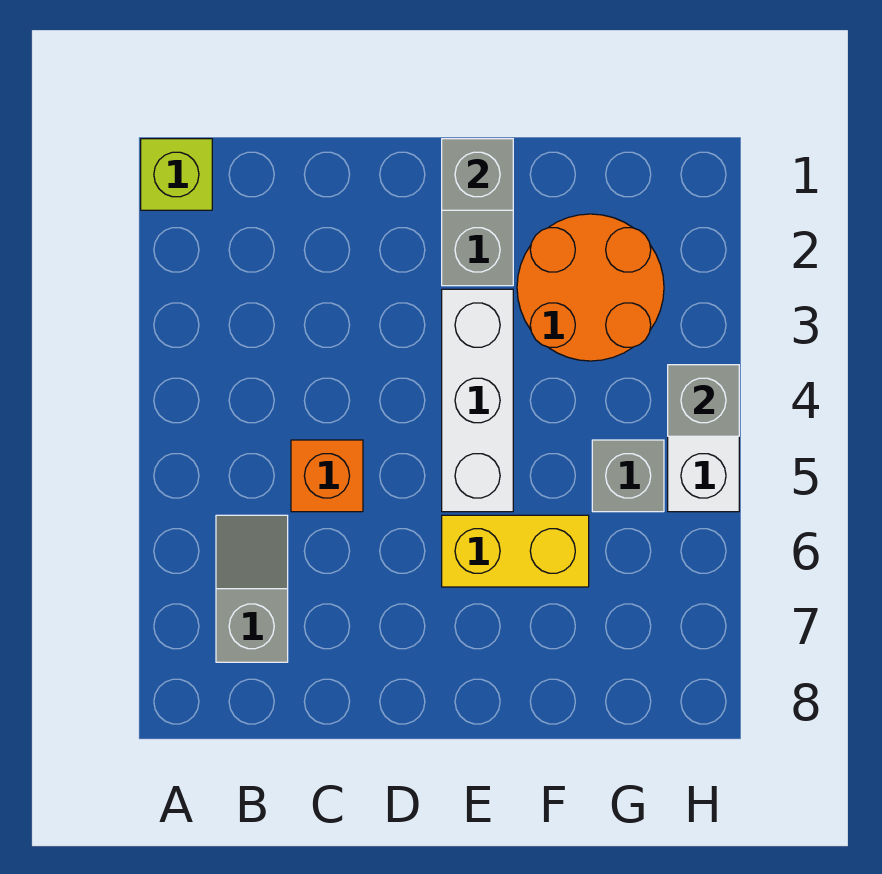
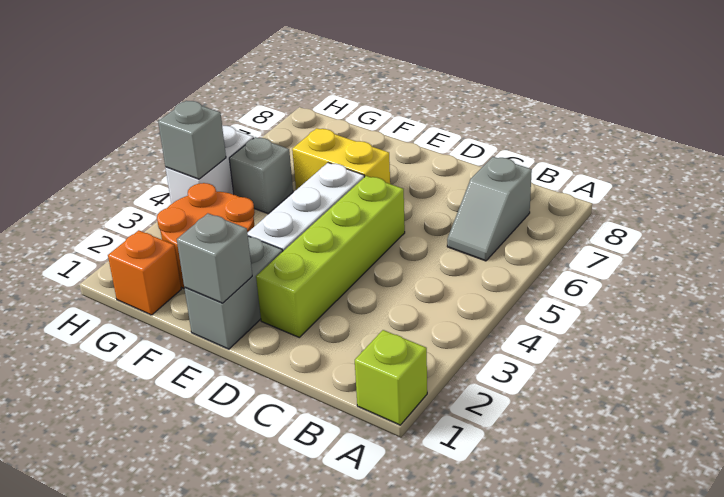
orange 1x1 brick [291,440,363,512] -> orange 1x1 brick moved to [108,230,181,315]
none -> lime 1x4 brick [256,176,405,337]

